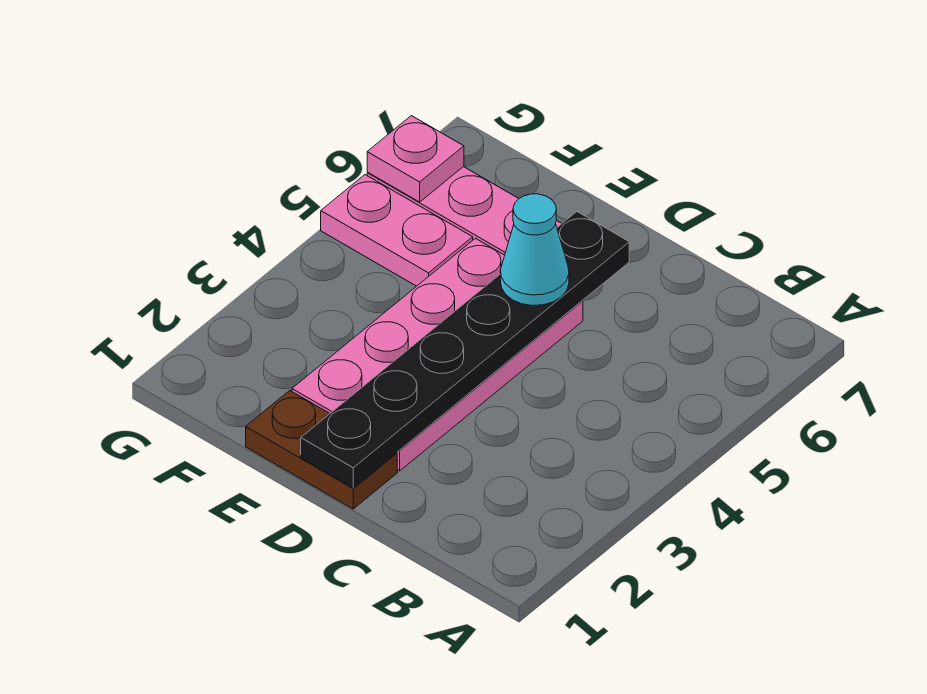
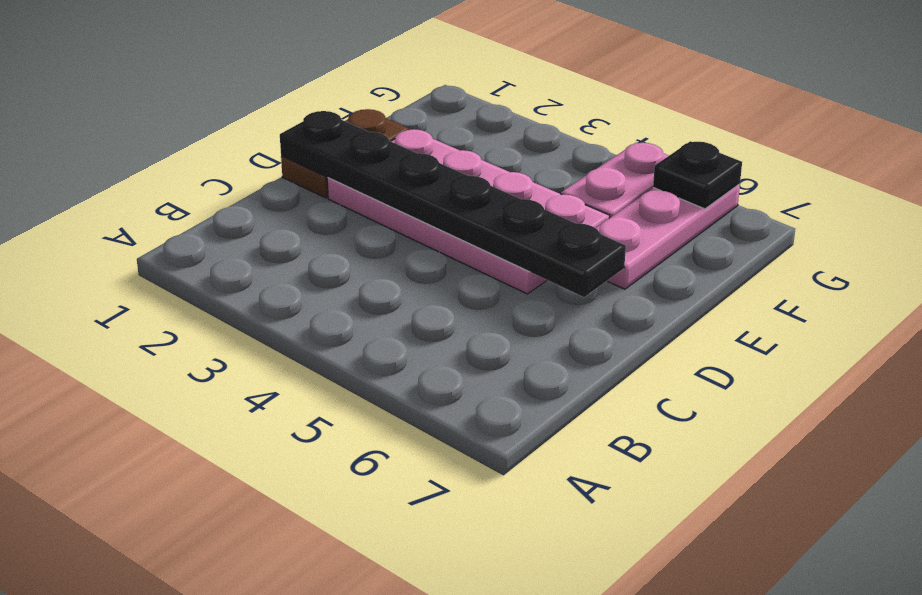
cyan 1x1 cone [500,194,569,306] -> none
pink 1x1 plate [367,116,464,202] -> black 1x1 plate [653,141,742,209]

